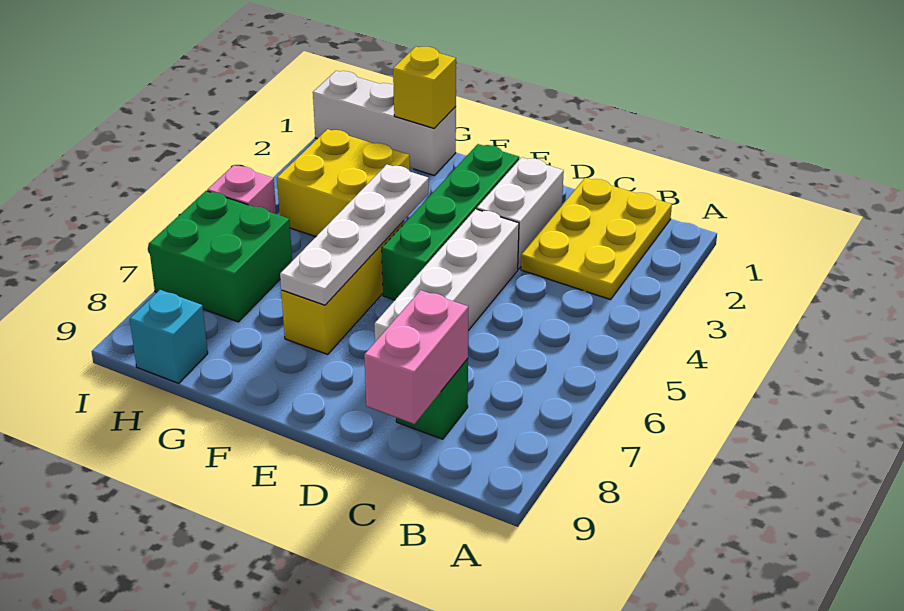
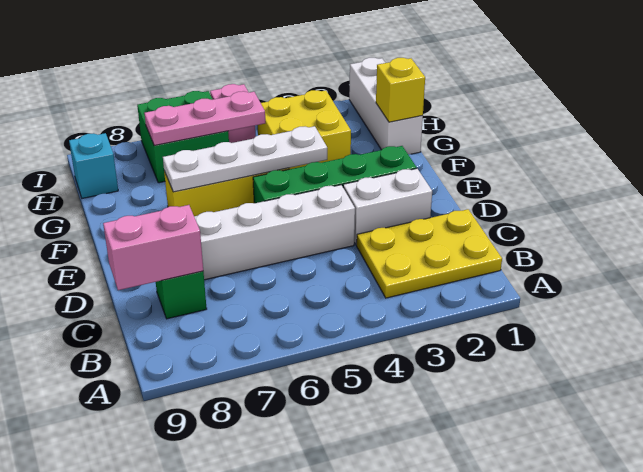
none -> pink 1x3 plate [144,91,265,146]

